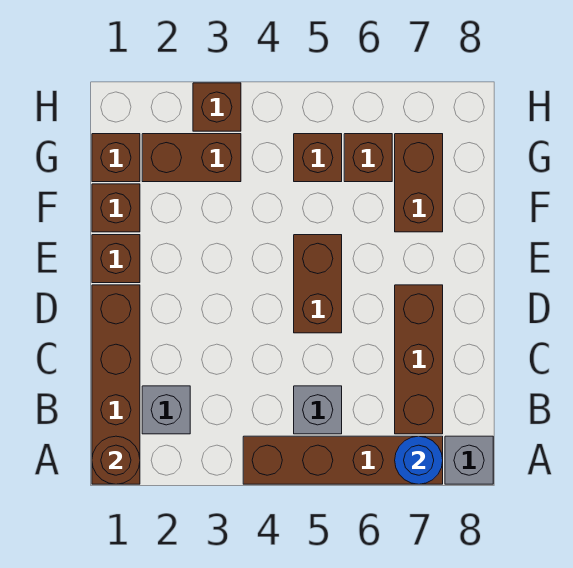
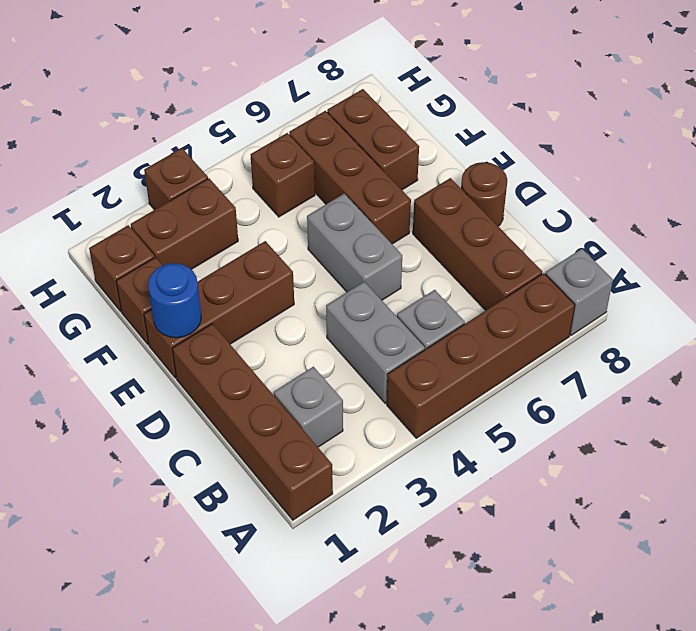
brown 1x1 round brick [92,436,140,484] -> brown 1x1 round brick moved to [461,162,507,226]
blue 1x1 round brick [395,436,443,484] -> blue 1x1 round brick moved to [148,263,201,338]
none -> grey 1x2 brick [326,282,425,403]
brown 1x2 brick [294,235,342,333] -> grey 1x2 brick [307,194,402,300]
brown 1x1 brick [92,235,140,283] -> brown 1x3 brick [144,241,294,378]
brown 1x1 brick [344,134,392,182] -> brown 1x3 brick [289,111,411,244]

